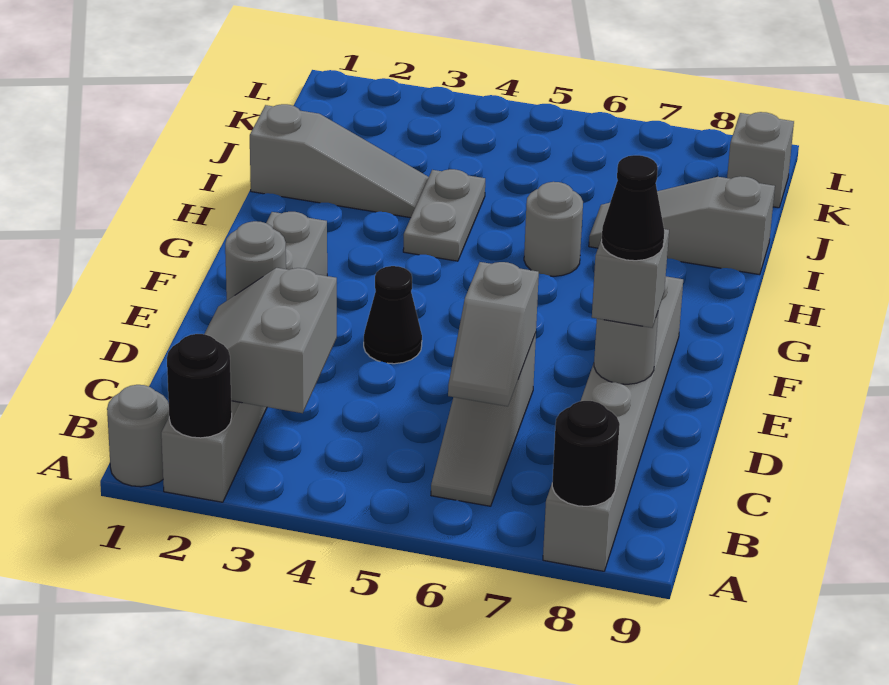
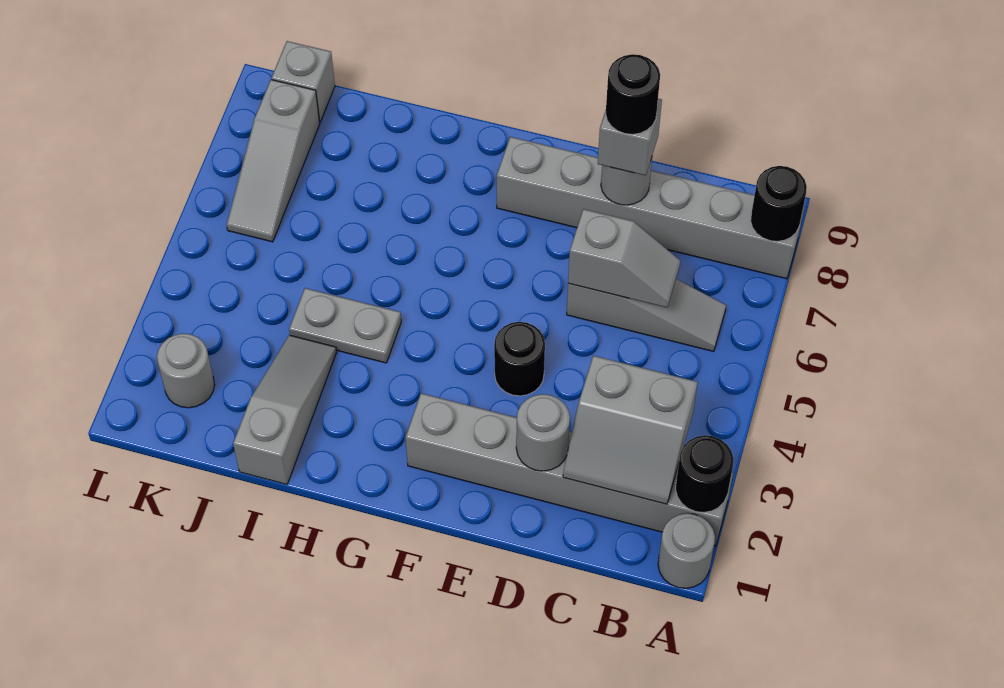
black 1x1 cone [601,155,664,261] -> black 1x1 round brick [606,54,660,134]
black 1x1 cone [364,266,422,364] -> black 1x1 round brick [494,322,545,396]
grey 1x1 round brick [524,182,583,276] -> grey 1x1 round brick moved to [157,334,215,408]
grey 1x3 slope [589,176,775,275] -> grey 1x3 slope moved to [227,80,320,242]

